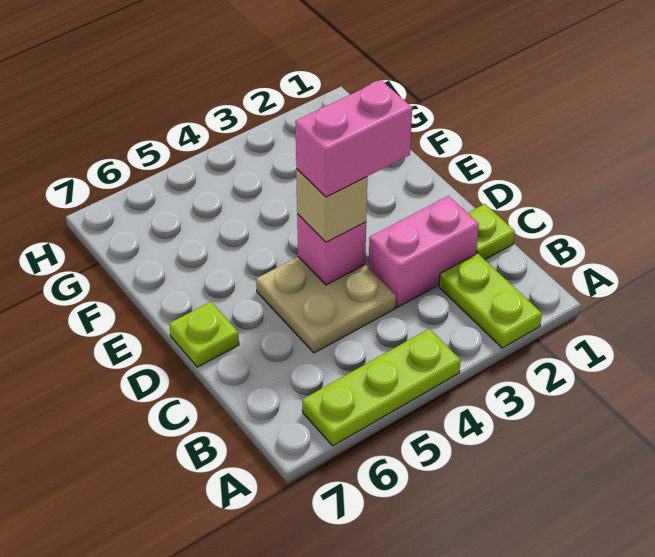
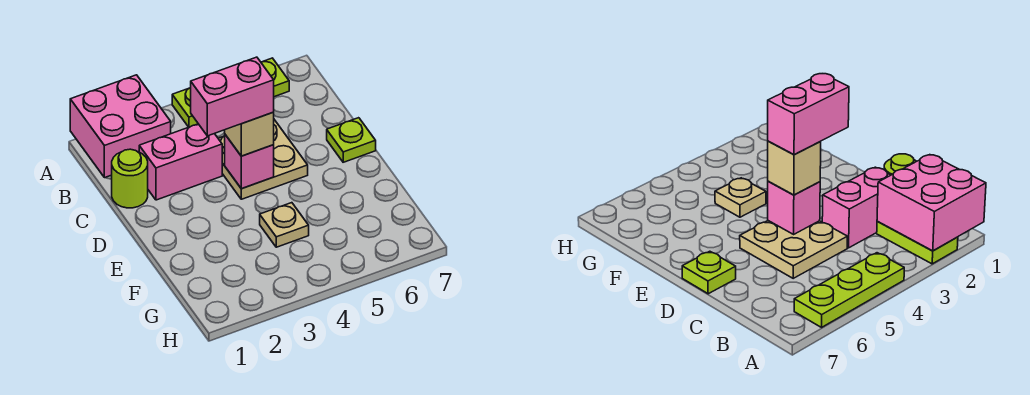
none -> pink 2x2 brick [70,75,171,178]
lime 1x1 plate [468,204,515,260] -> lime 1x1 round brick [112,149,148,208]
none -> tan 1x1 plate [260,203,309,247]

